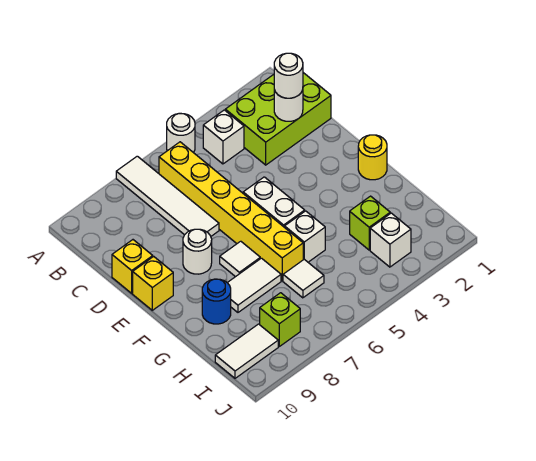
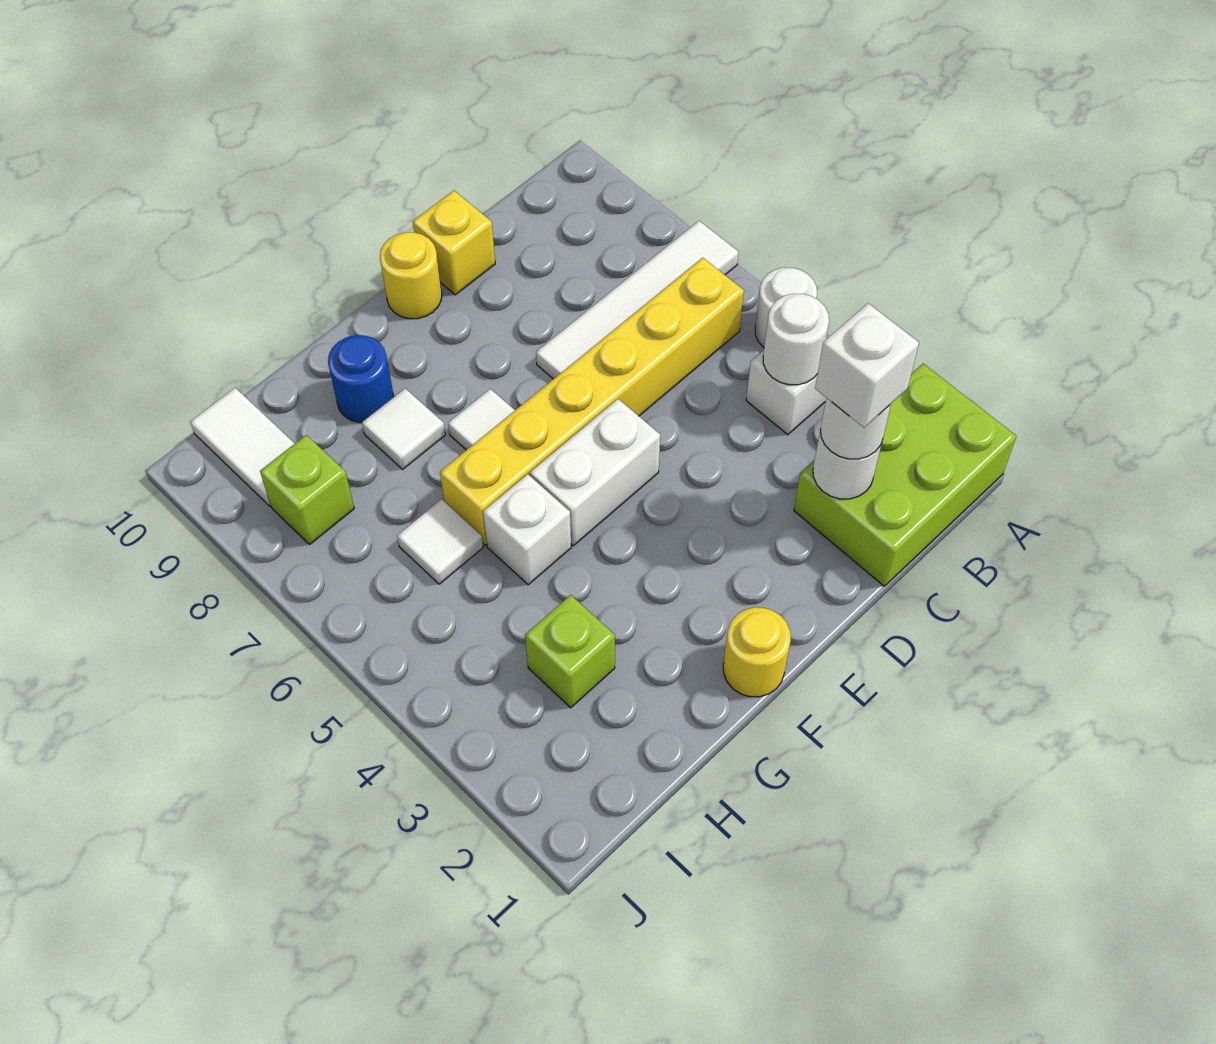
lime 2x3 brick [225,73,331,165] -> lime 2x3 brick turned to [794,364,1016,586]
white 1x1 round brick [183,229,212,274] -> white 1x1 round brick moved to [763,294,829,385]
yellow 1x1 brick [133,256,173,310] -> yellow 1x1 round brick [380,232,442,319]
white 1x2 tile [228,258,281,312] -> white 1x1 tile [362,388,445,469]
white 1x1 brick [370,213,411,267] -> white 1x1 brick moved to [815,303,919,428]

